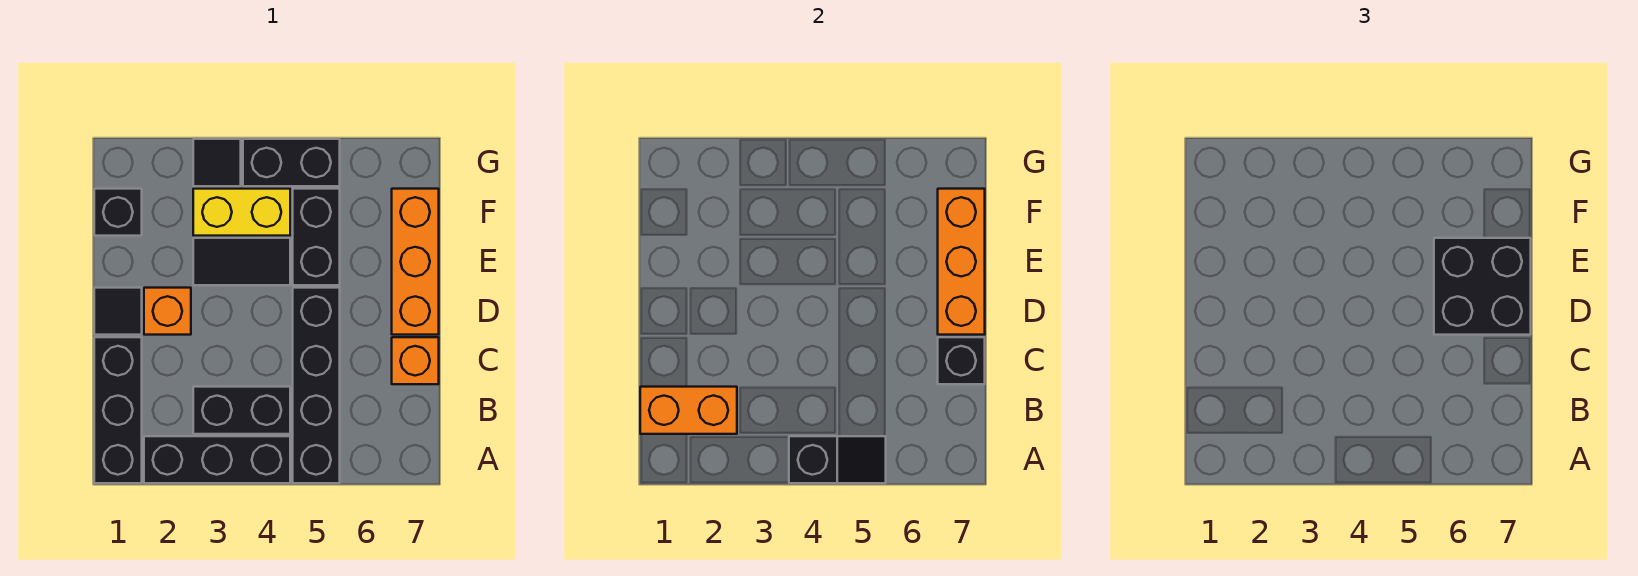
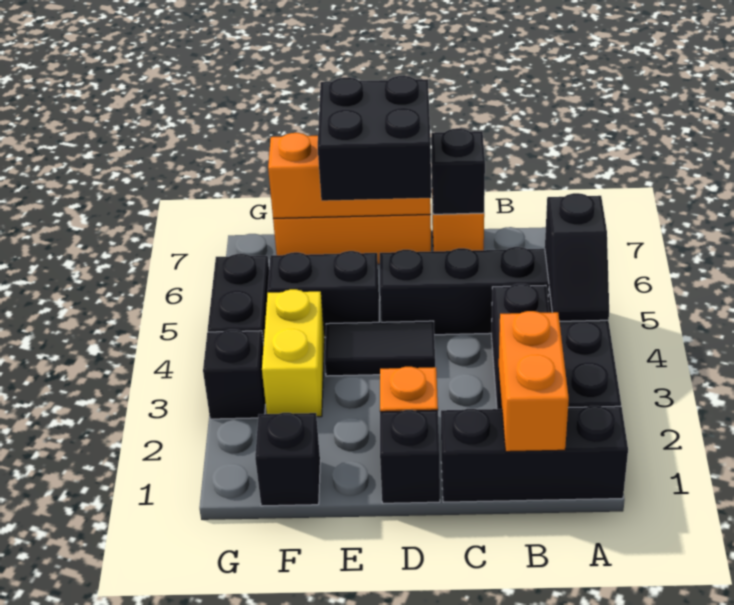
black 1x2 slope [789,436,886,483] -> black 1x2 slope turned to [545,193,609,321]
black 1x1 tile [94,288,142,335] -> black 1x1 brick [380,410,440,503]
black 1x2 tile [193,238,290,285] -> black 1x2 tile turned to [325,321,435,376]
black 1x1 tile [193,139,241,186] -> black 1x1 brick [203,330,266,419]

